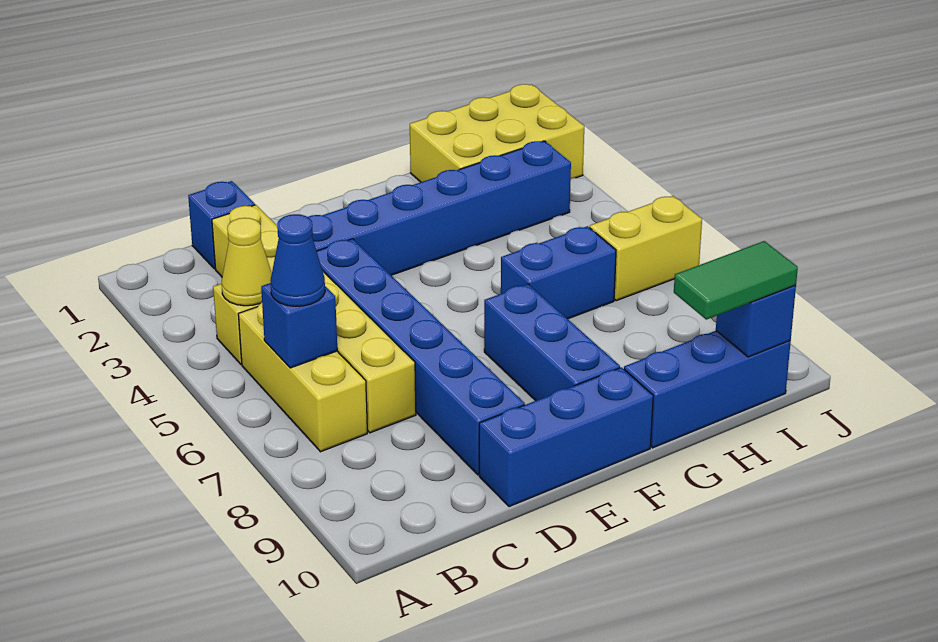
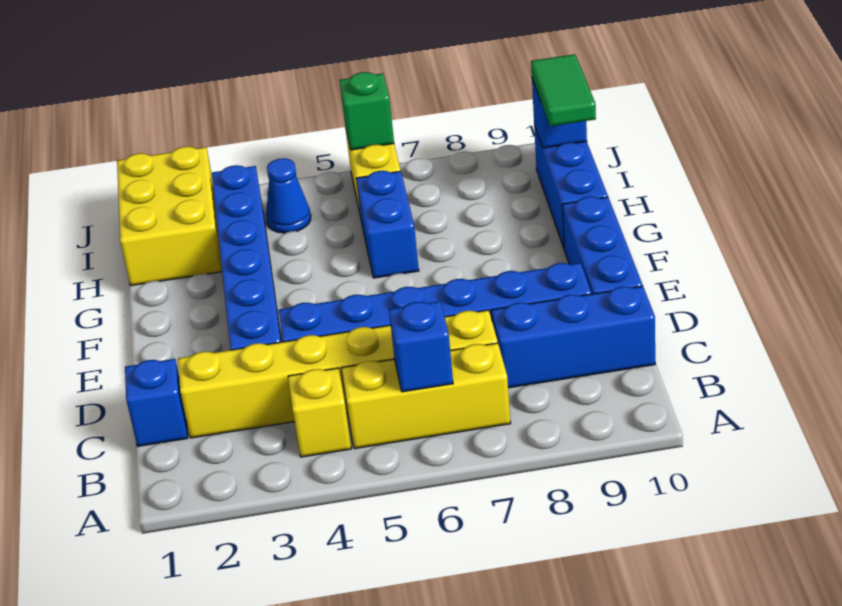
yellow 1x1 cone [222,218,272,306] -> none
blue 1x1 cone [270,214,325,306] -> blue 1x1 cone moved to [266,158,311,233]
blue 1x3 brick [484,284,620,401] -> blue 1x3 brick moved to [491,286,655,388]
none -> green 1x1 brick [340,72,394,150]

